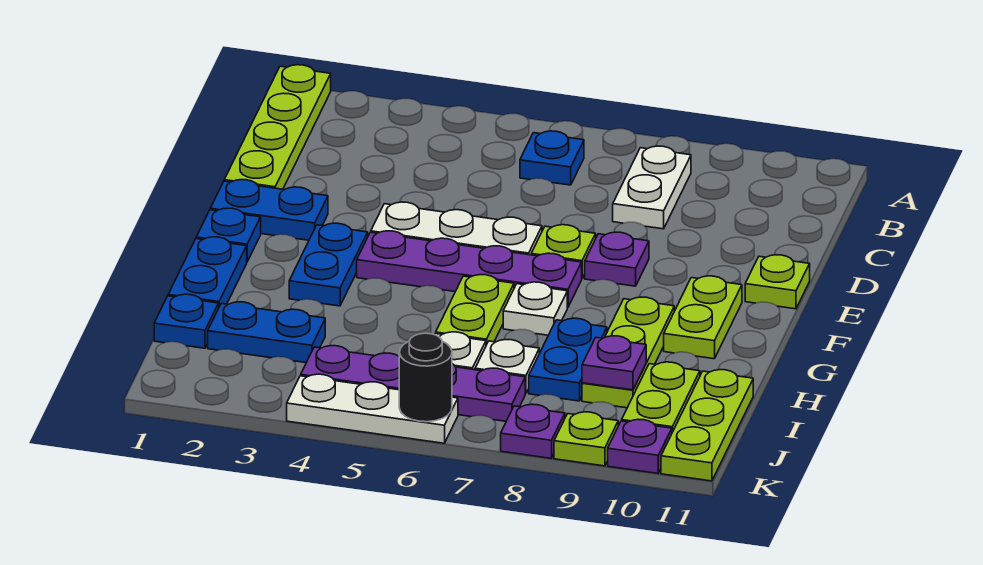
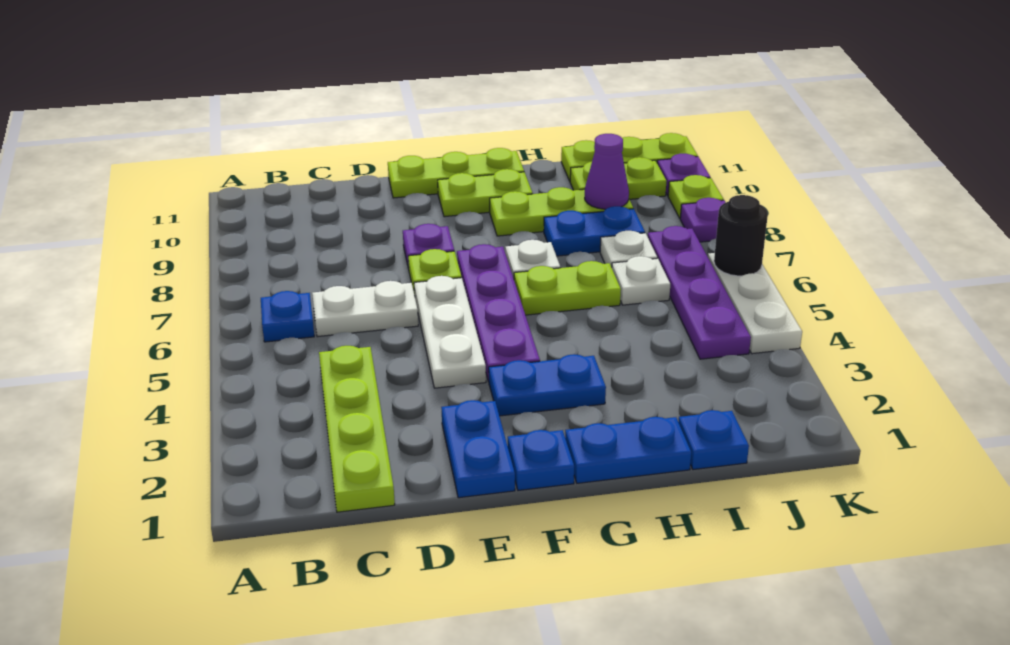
lime 1x4 plate [224,65,331,189] -> lime 1x4 plate turned to [319,346,395,512]
white 1x2 plate [613,146,691,229] -> white 1x2 plate moved to [312,281,418,337]
lime 1x1 plate [745,255,810,309] -> lime 1x3 plate [388,148,524,198]
blue 1x2 plate [208,302,325,363] -> none
purple 1x1 plate [582,336,646,390] -> purple 1x1 cone [585,134,629,209]

